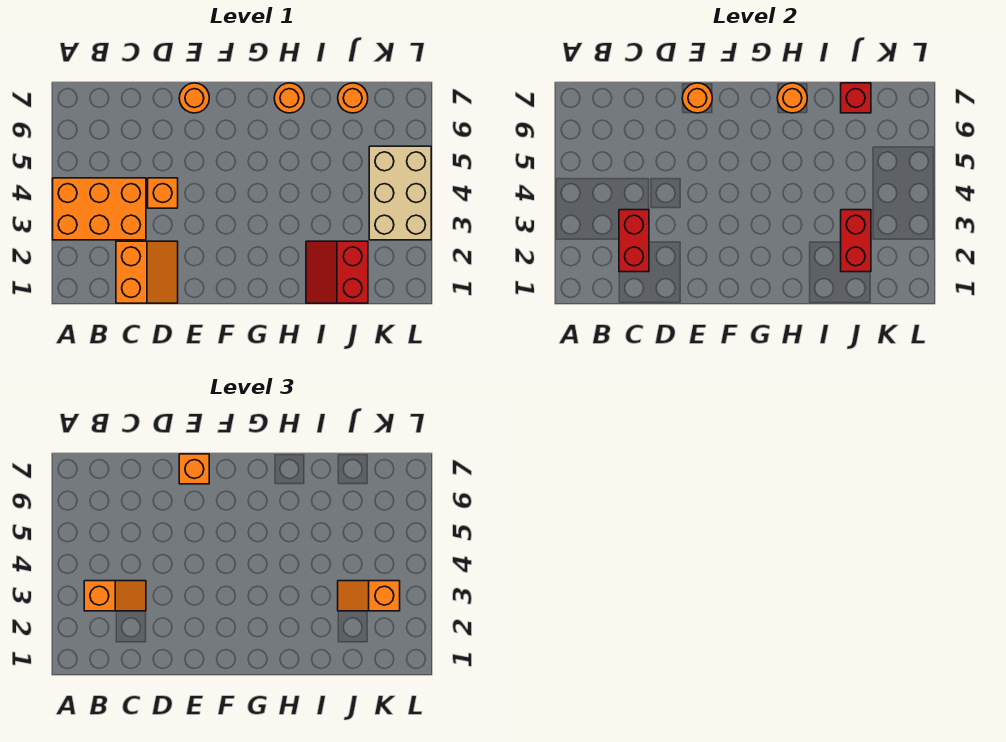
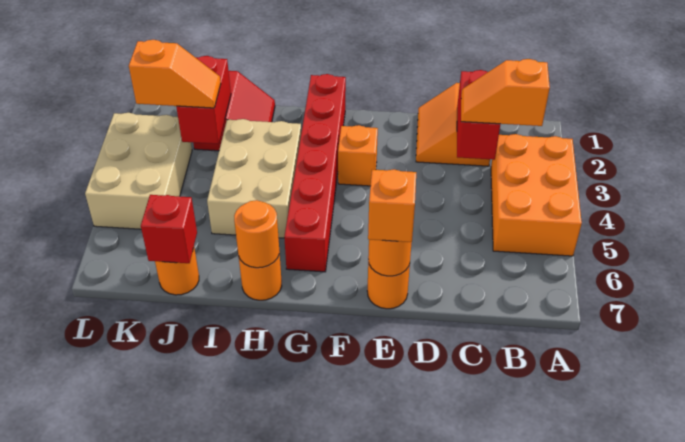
orange 2x3 brick [53,178,146,240] -> orange 2x3 brick turned to [491,134,582,256]
orange 1x1 brick [148,178,178,208] -> orange 1x1 brick moved to [338,125,378,186]
none -> red 1x6 brick [284,74,346,272]
none -> tan 2x3 brick [207,119,301,238]

